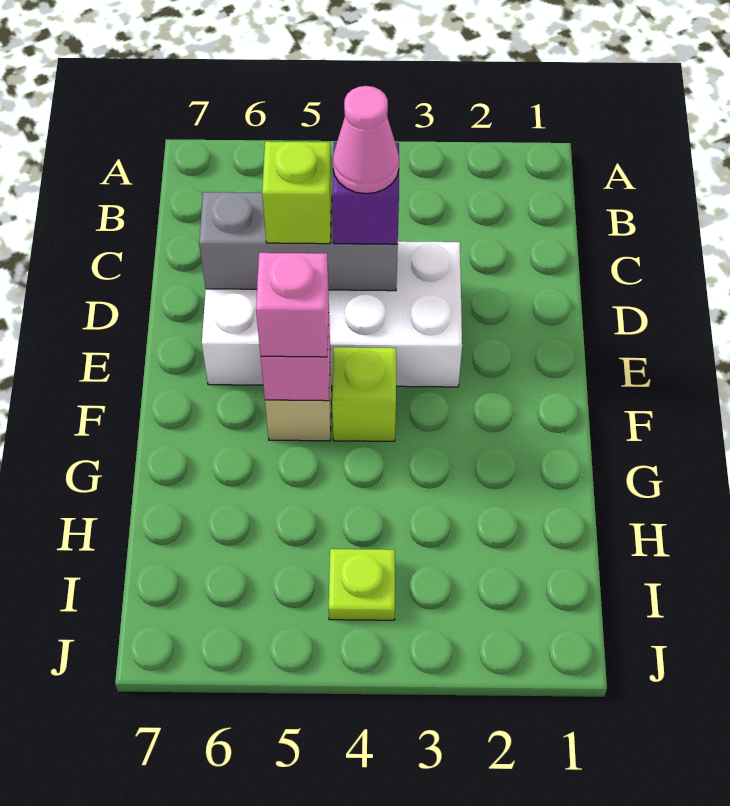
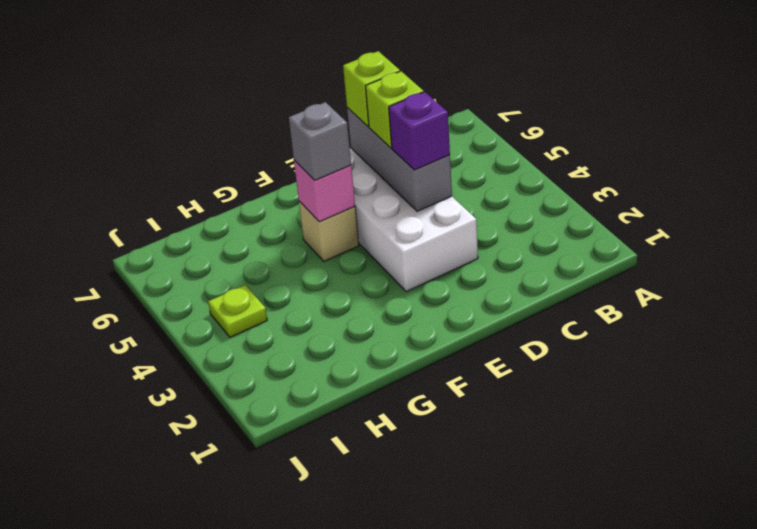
pink 1x1 cone [333,86,399,194] -> none
lime 1x1 brick [332,347,396,441] -> lime 1x1 brick moved to [343,51,400,127]
pink 1x1 brick [256,253,329,357] -> grey 1x1 brick [289,102,351,180]

